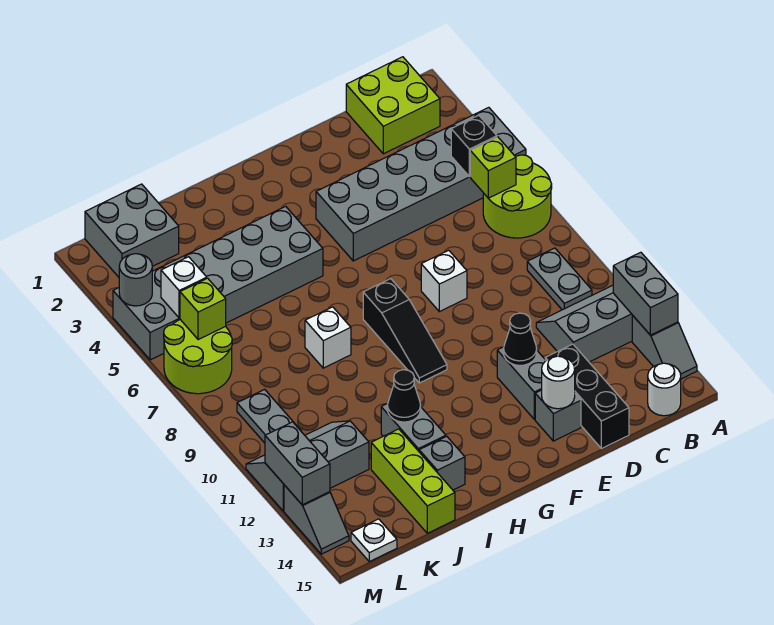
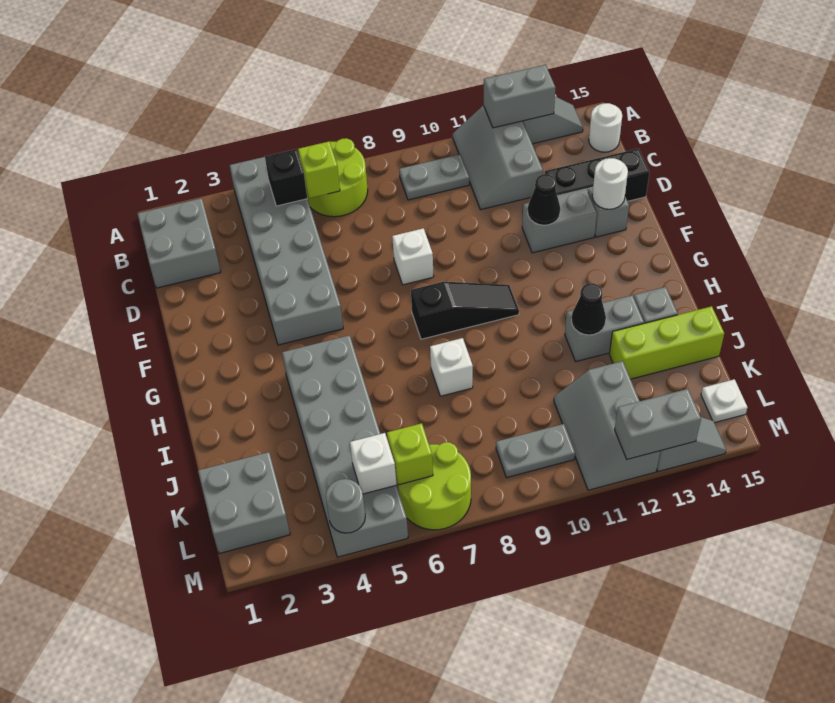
lime 2x2 brick [346,57,440,154] -> grey 2x2 brick [137,198,221,288]

